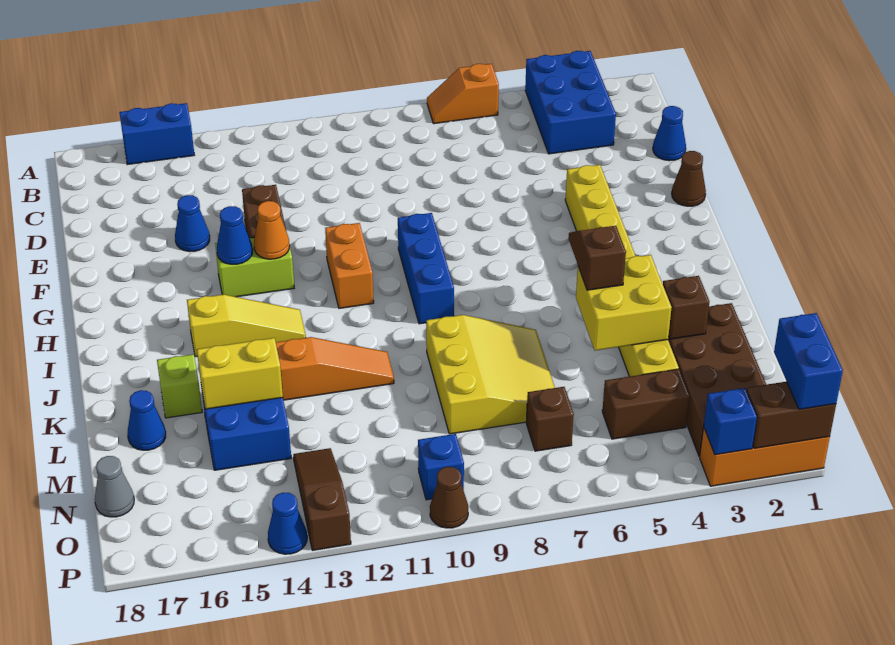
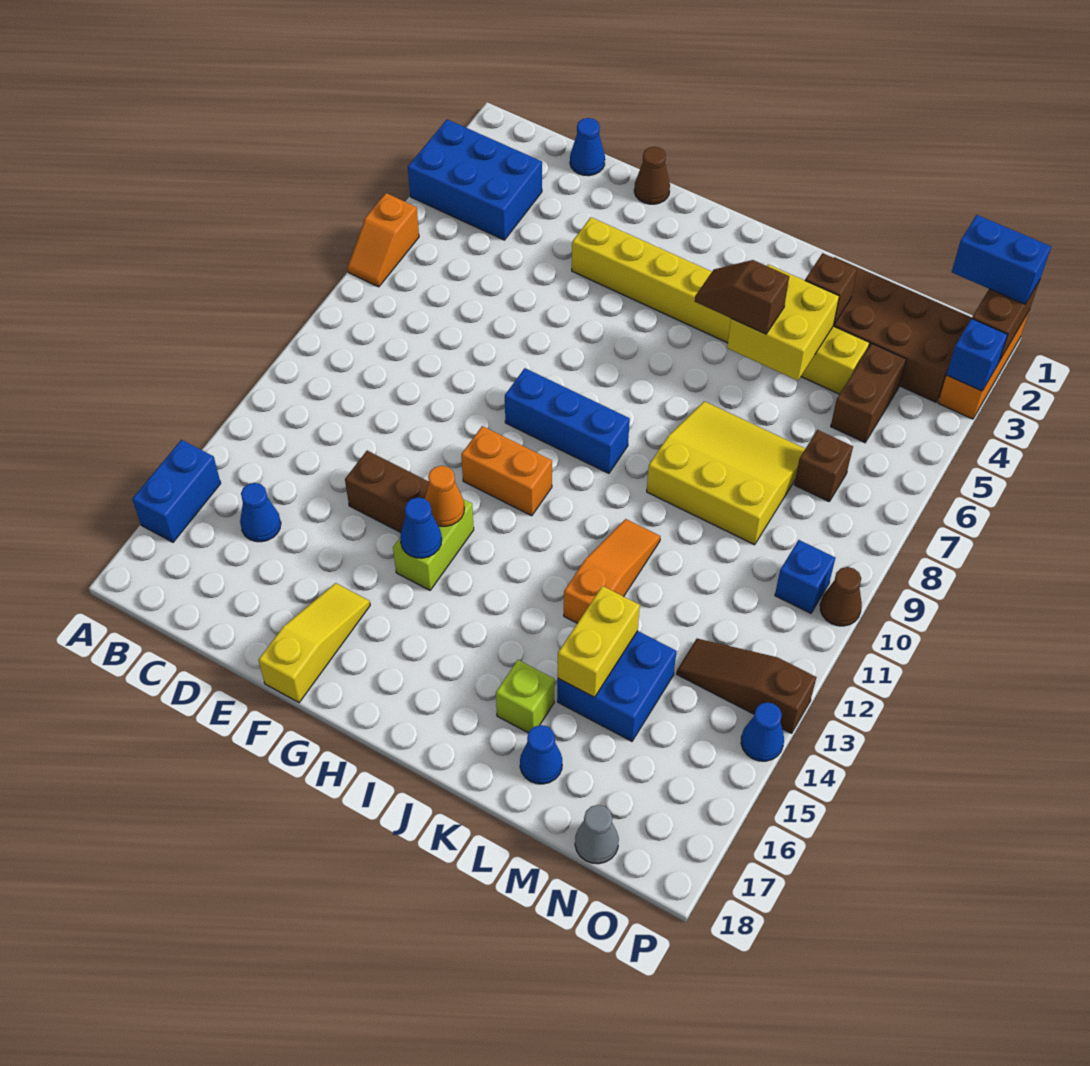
blue 1x1 cone [175,195,210,252] -> blue 1x1 cone moved to [240,483,281,542]
yellow 1x3 slope [187,295,306,357] -> yellow 1x3 slope moved to [258,583,370,703]

